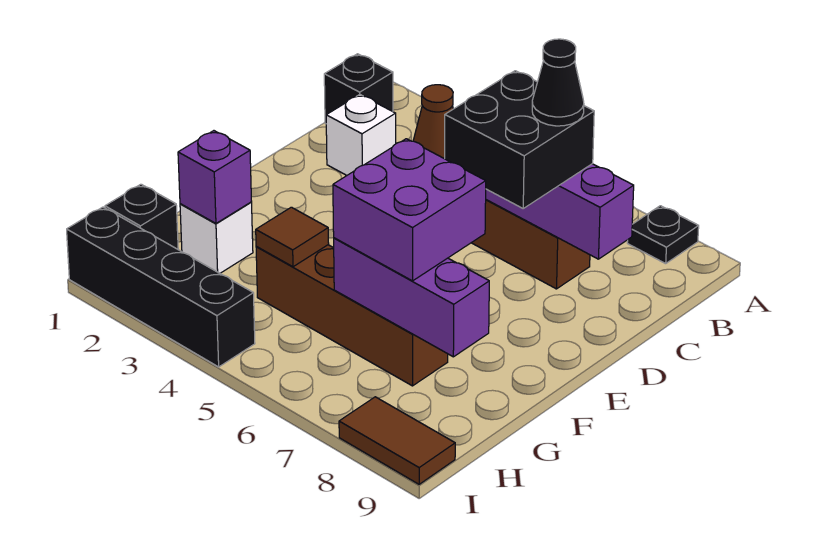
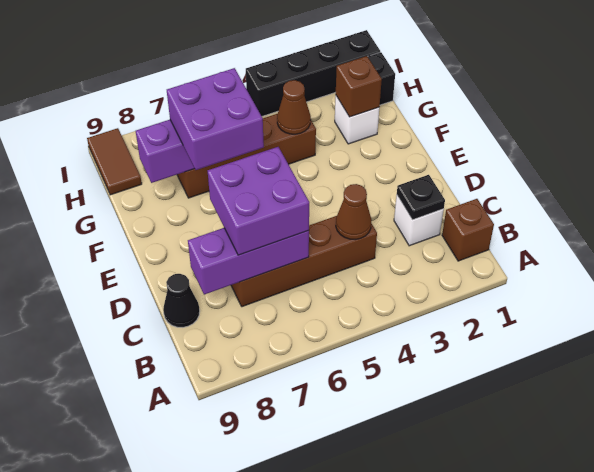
black 1x1 plate [627,206,699,264] -> black 1x1 plate moved to [397,175,445,220]
black 1x1 brick [324,54,393,124] -> brown 1x1 brick [442,199,494,261]
black 2x2 brick [445,71,594,208] -> purple 2x2 brick [208,147,309,255]
black 1x1 cone [532,39,584,126] -> black 1x1 cone moved to [163,274,200,327]
purple 1x1 brick [178,131,252,223] -> brown 1x1 brick [336,56,382,117]
brown 1x1 tile [256,207,329,267] -> brown 1x1 cone [277,80,311,134]
brown 1x2 tile [339,397,455,484] -> brown 1x2 tile turned to [87,128,142,195]

